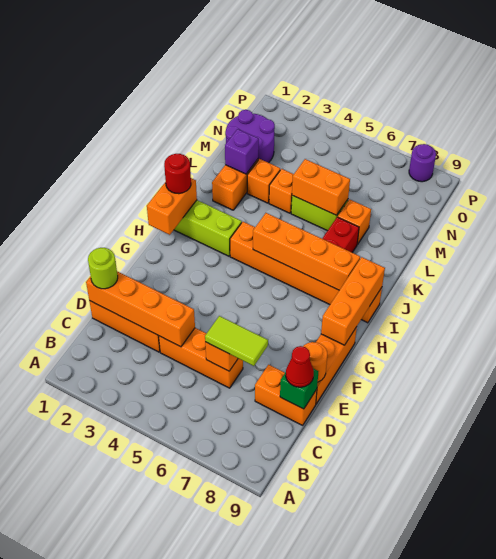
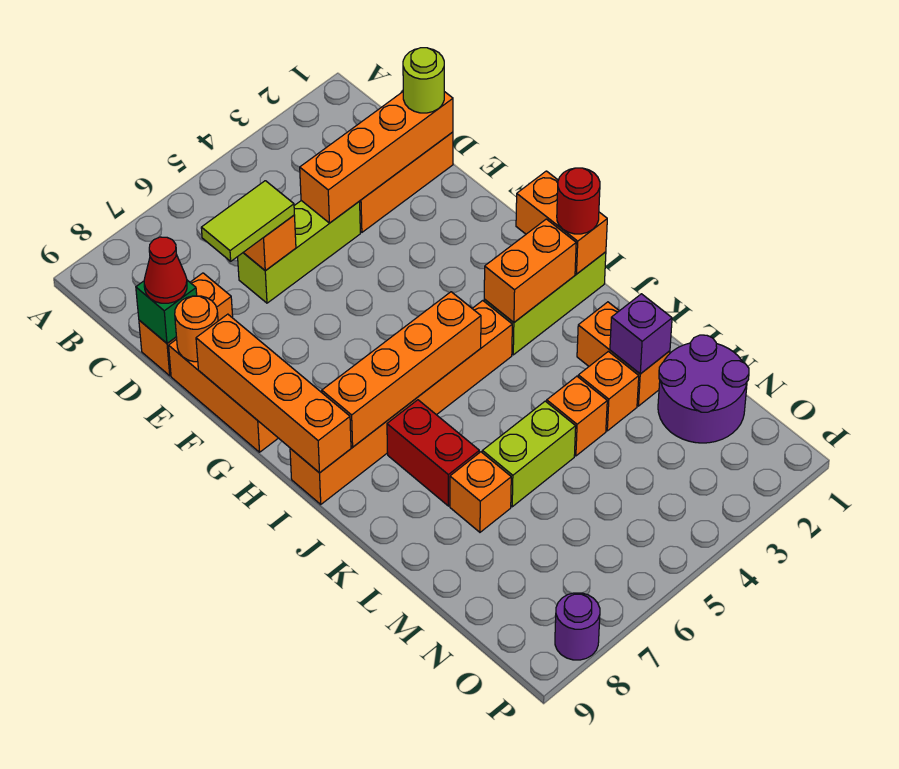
orange 1x3 brick [159,328,243,388] -> lime 1x3 brick [238,201,360,303]
orange 1x3 brick [321,257,385,345] -> orange 1x4 brick [196,314,351,473]
orange 1x2 brick [292,159,350,215] -> orange 1x2 brick moved to [484,219,576,322]

